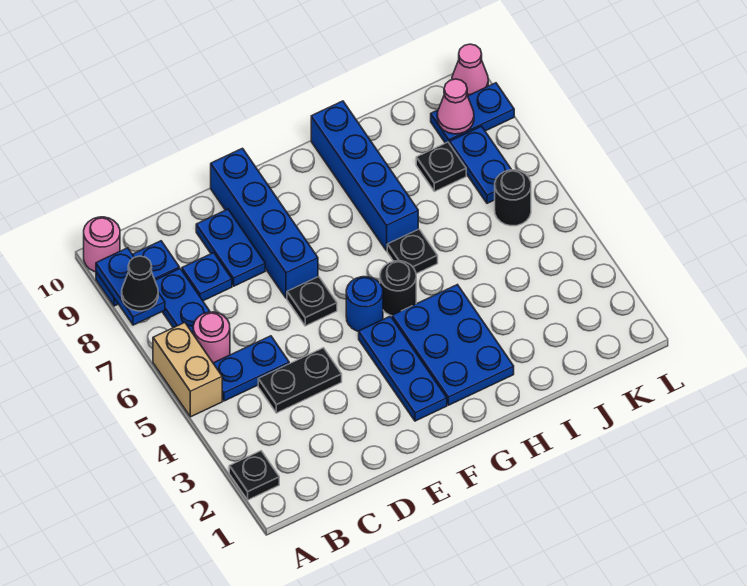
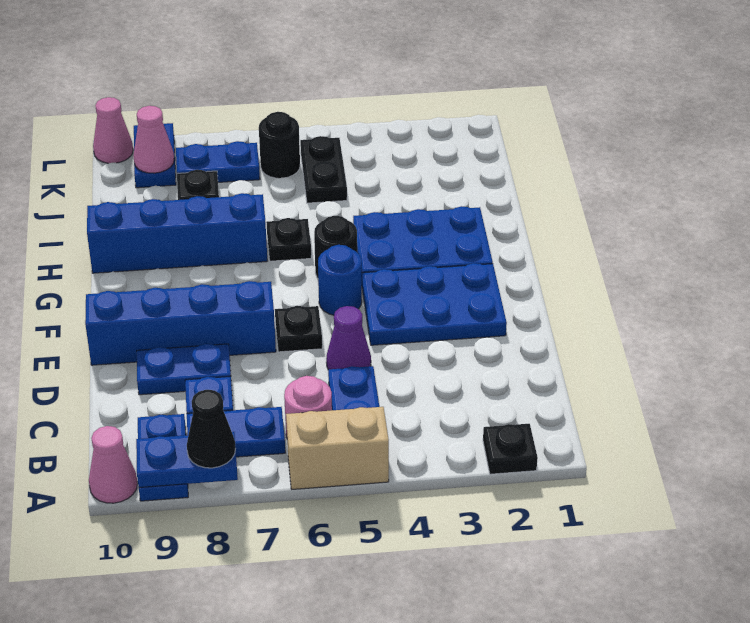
pink 1x1 round brick [84,217,120,272] -> pink 1x1 cone [89,426,138,503]
black 1x2 plate [258,348,342,413] -> black 1x2 plate moved to [300,136,347,203]
none -> purple 1x1 cone [326,306,371,370]
blue 1x3 plate [359,316,447,421] -> blue 2x3 plate [362,263,507,345]

